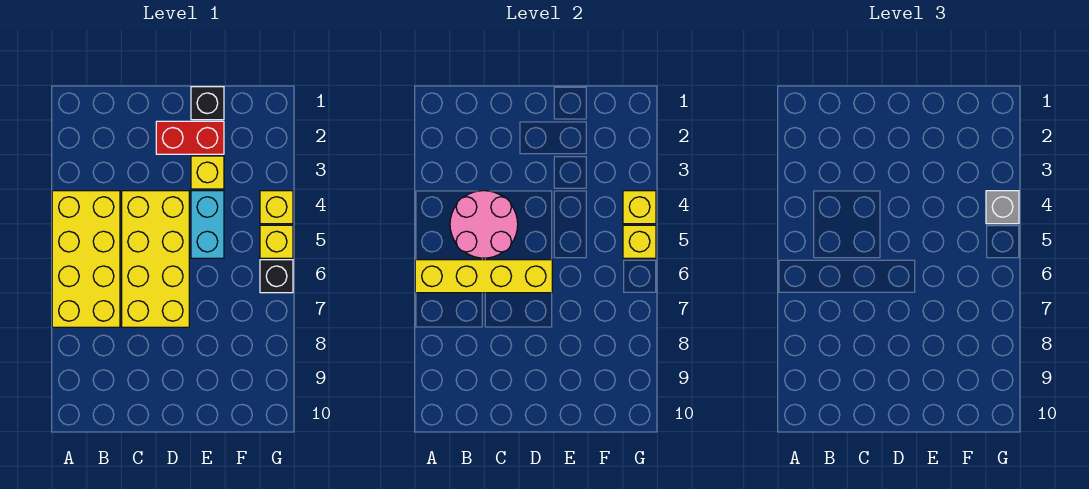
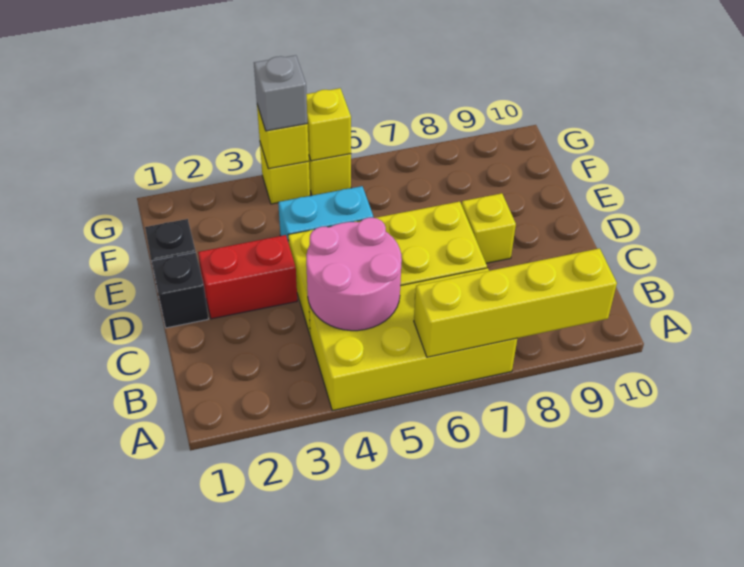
yellow 1x4 brick [415,260,552,293] -> yellow 1x4 brick turned to [414,248,617,357]
red 1x2 brick [156,121,224,154] -> red 1x2 brick turned to [198,235,297,319]
yellow 1x1 brick [191,156,224,189] -> yellow 1x1 brick moved to [462,193,516,263]
black 1x1 brick [260,260,293,293] -> black 1x1 brick moved to [152,252,208,328]

